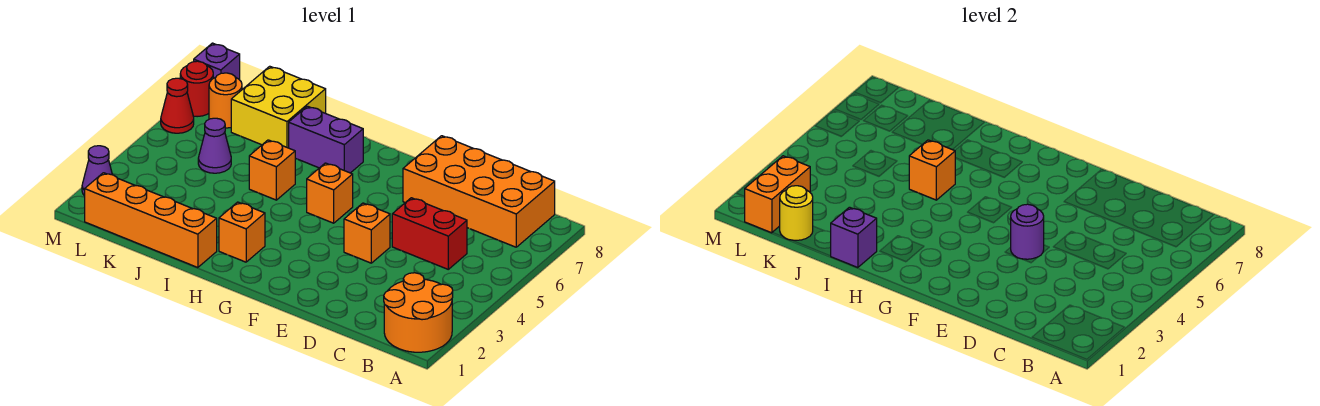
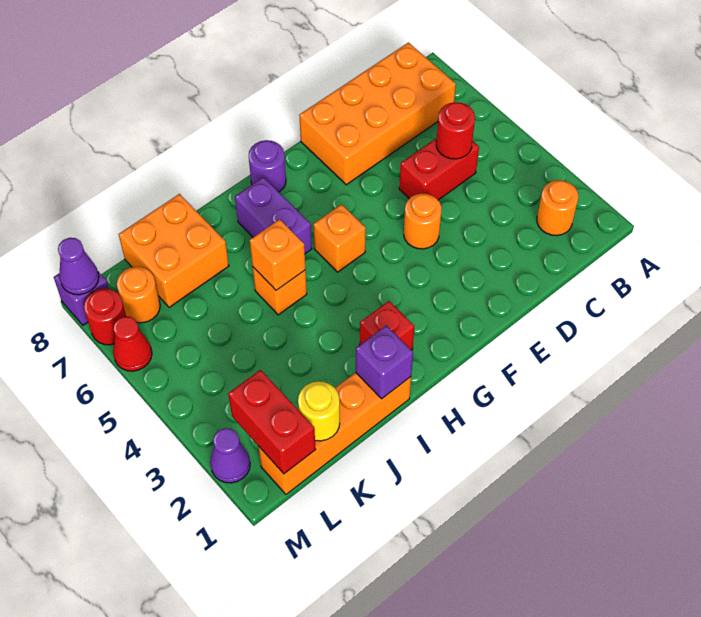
orange 2x2 round brick [384,273,453,352] -> orange 1x1 round brick [537,180,578,235]
none -> red 1x1 round brick [436,102,475,159]
orange 1x1 brick [344,203,390,263] -> orange 1x1 round brick [404,193,442,249]
purple 1x1 round brick [1011,204,1044,259] -> purple 1x1 round brick moved to [249,140,286,192]
orange 1x1 brick [219,202,265,262] -> red 1x1 brick [360,301,414,350]
purple 1x2 brick [289,106,363,173] -> purple 1x2 brick turned to [235,177,312,254]
yellow 2x2 brick [231,66,326,148] -> orange 2x2 brick [119,194,229,307]
purple 1x1 cone [198,118,231,173] -> purple 1x1 cone moved to [58,238,99,295]
orange 1x2 brick [744,156,810,233] -> red 1x2 brick [228,370,316,474]

